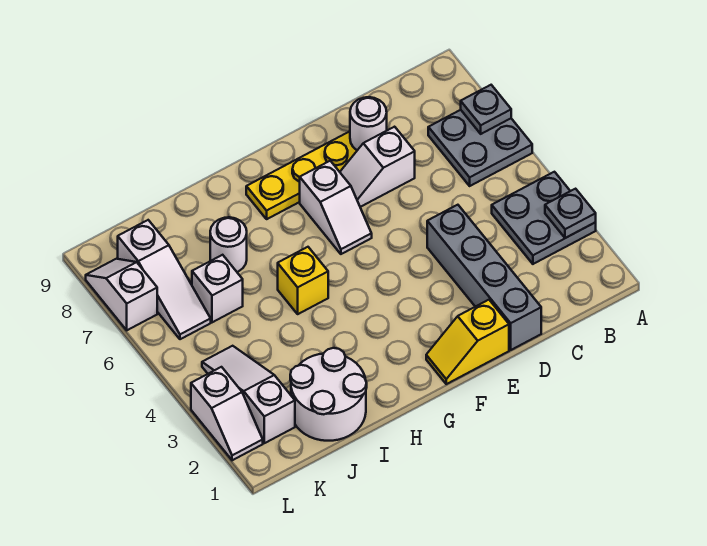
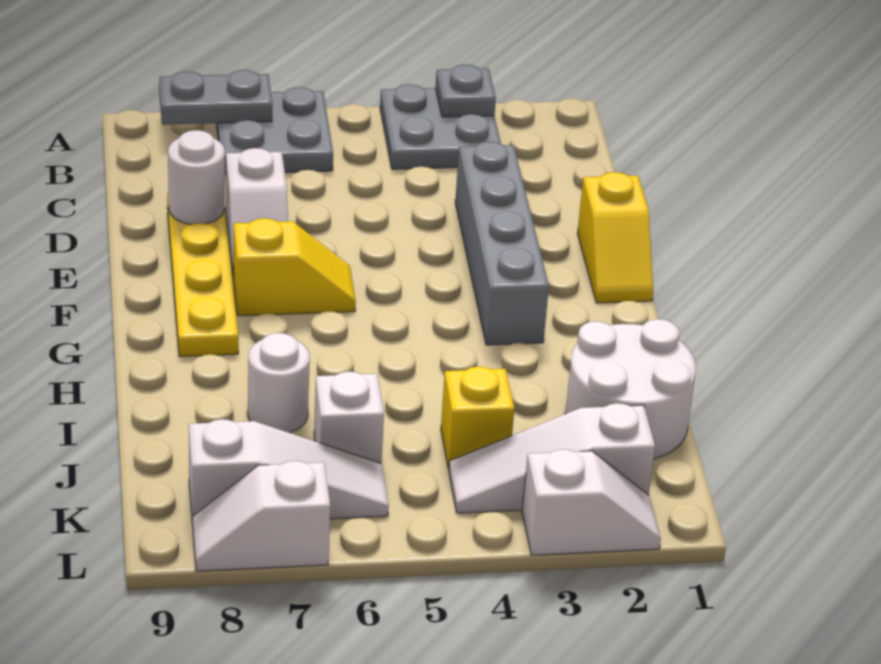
grey 1x1 plate [461,85,511,134] -> grey 1x2 plate [159,70,272,125]
grey 1x4 brick [427,205,541,350] -> grey 1x4 brick turned to [455,142,549,345]
white 1x2 slope [300,161,372,254] -> yellow 1x2 slope [233,218,356,316]
yellow 1x1 brick [278,247,328,314] -> yellow 1x1 brick moved to [441,367,514,469]

